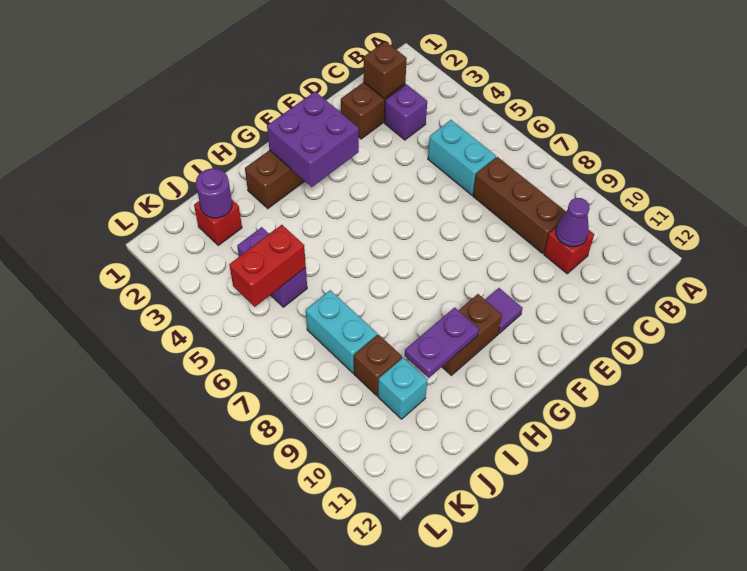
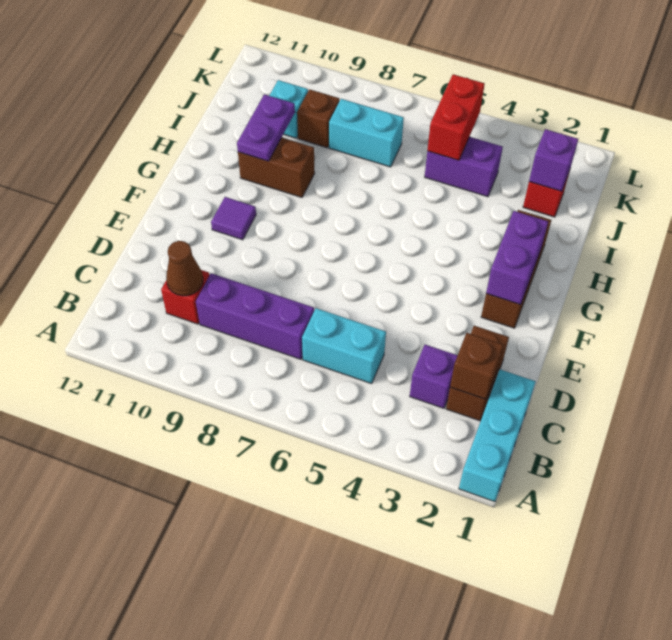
none -> cyan 1x3 brick [459,370,536,502]
brown 1x3 brick [473,157,566,253] -> purple 1x3 brick [196,273,314,359]
purple 1x1 cone [556,198,590,247] -> brown 1x1 cone [166,241,203,296]
purple 2x2 brick [267,92,359,187] -> purple 1x2 brick [486,211,548,305]
brown 1x2 brick [442,294,502,375] -> brown 1x2 brick turned to [238,138,315,197]
purple 1x1 round brick [196,168,232,218] -> purple 1x1 brick [529,129,578,191]

